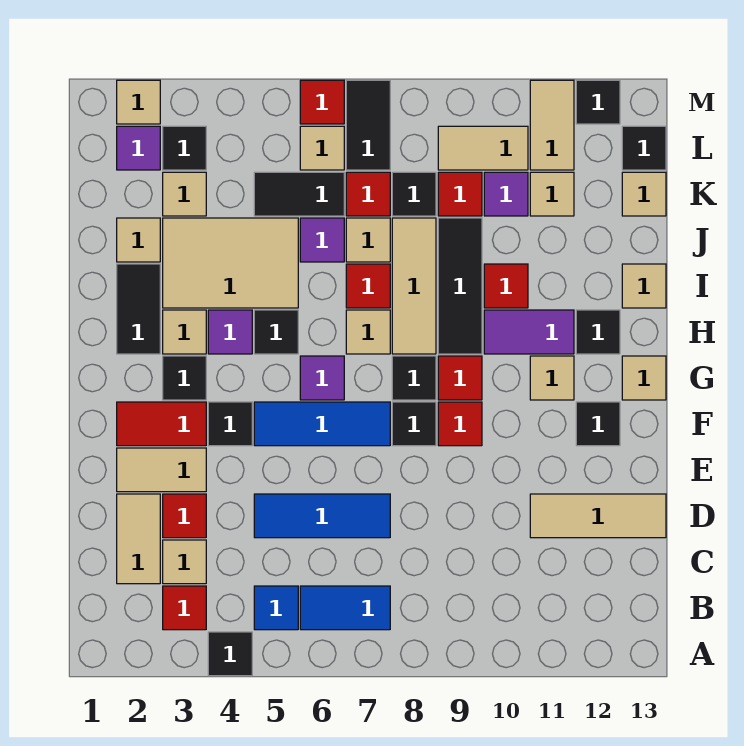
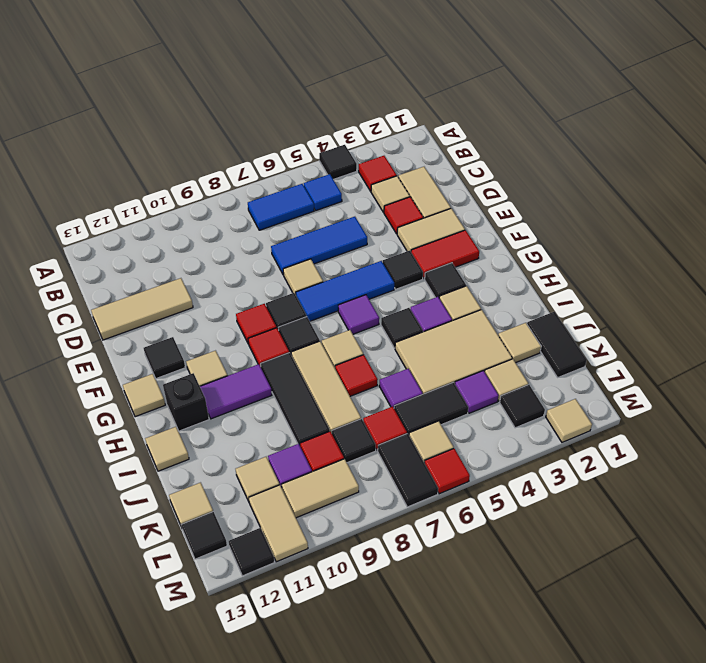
black 1x2 tile [117,264,160,354] -> black 1x2 tile moved to [527,312,587,377]
black 1x1 tile [576,310,620,354] -> black 1x1 brick [163,373,209,431]
red 1x1 tile [484,264,528,308] -> none
tan 1x1 tile [346,218,390,262] -> tan 1x1 tile moved to [283,259,323,295]
purple 1x1 tile [117,126,160,170] -> purple 1x1 tile moved to [455,371,499,413]

